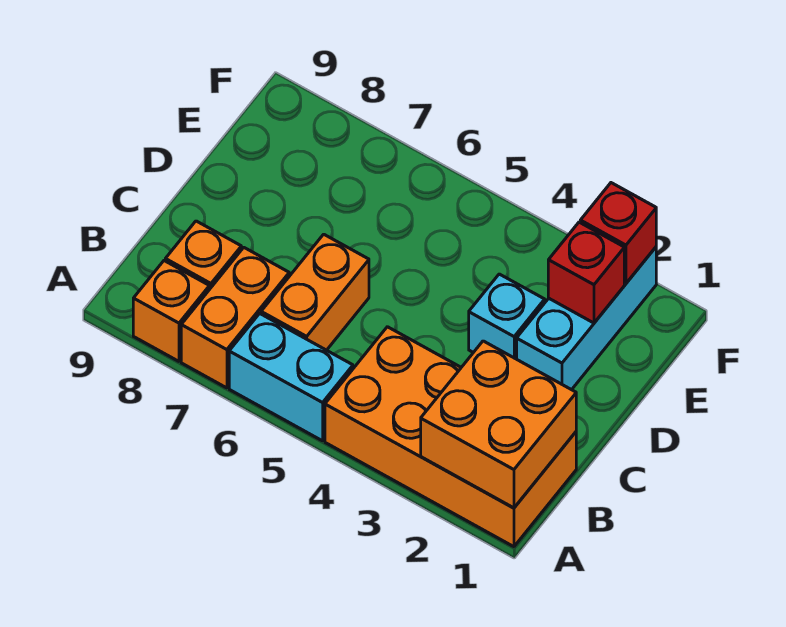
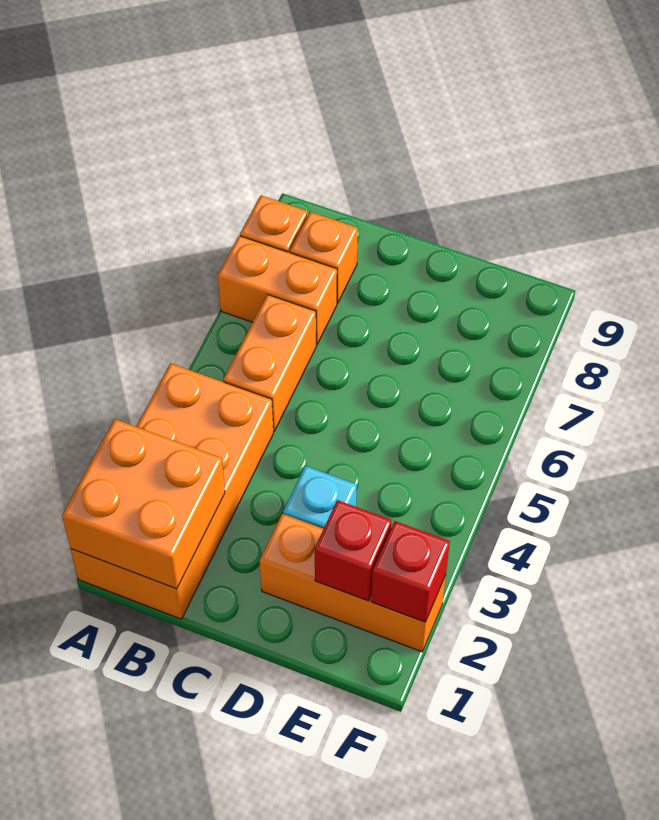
cyan 1x2 brick [229,314,353,441] -> none
orange 1x2 brick [261,234,369,350] -> orange 1x2 brick turned to [223,294,316,431]
cyan 1x3 brick [517,247,656,390] -> orange 1x3 brick [259,514,446,652]

